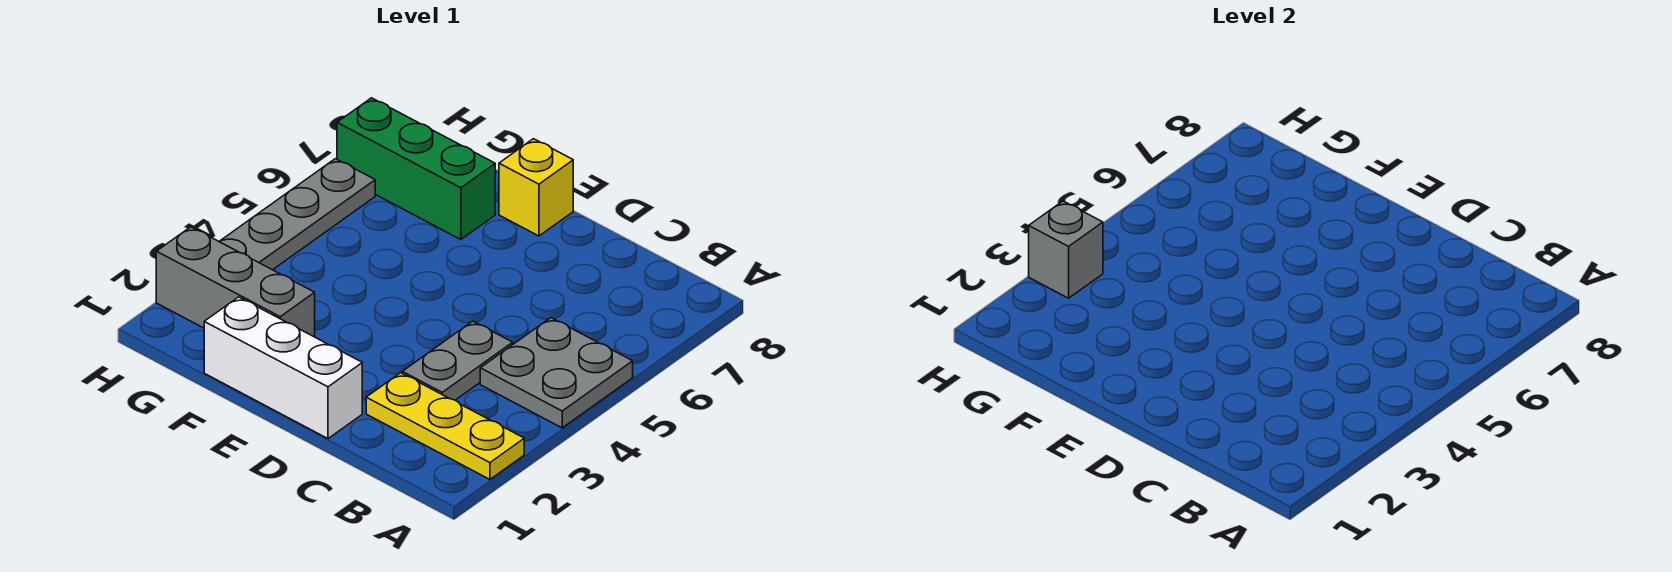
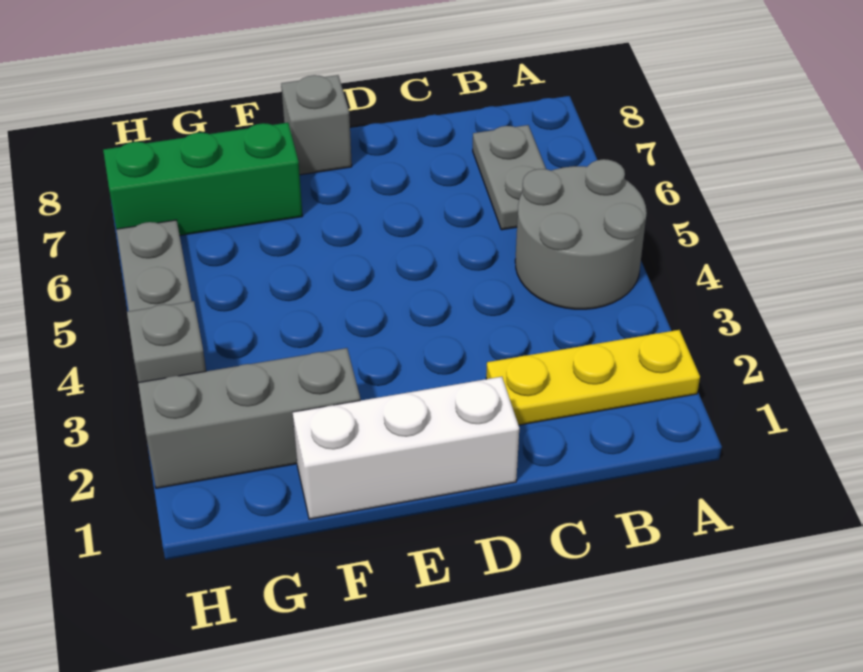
grey 2x2 plate [480,318,633,428] -> grey 2x2 round brick [515,159,647,309]
grey 1x2 plate [402,321,513,400] -> grey 1x2 plate moved to [473,125,546,230]
yellow 1x1 brick [499,139,573,236] -> grey 1x1 brick [281,75,352,175]

